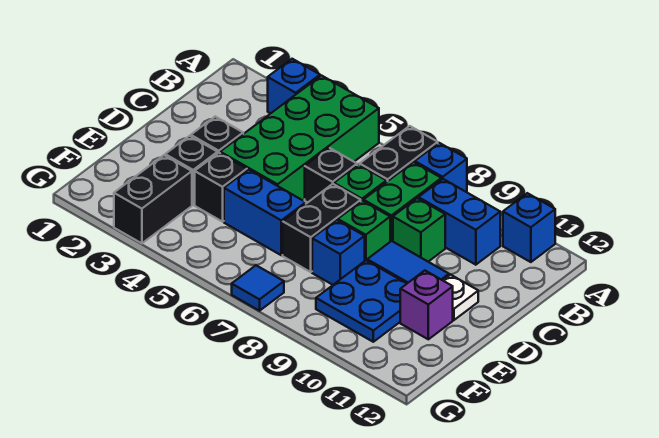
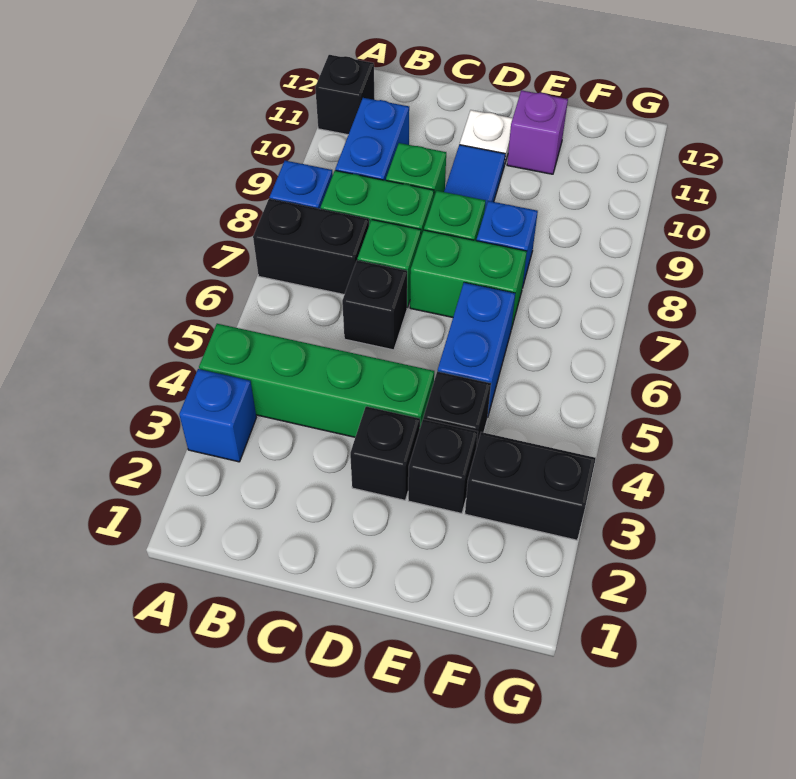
green 2x4 brick [220,76,379,200] -> green 1x4 brick [199,324,434,437]
blue 1x1 brick [503,193,555,262] -> black 1x1 brick [315,55,375,135]
black 1x2 brick [283,184,361,272] -> green 1x2 brick [410,230,527,329]
blue 2x2 plate [316,260,406,342] -> none
blue 1x1 tile [232,265,284,311] -> none

